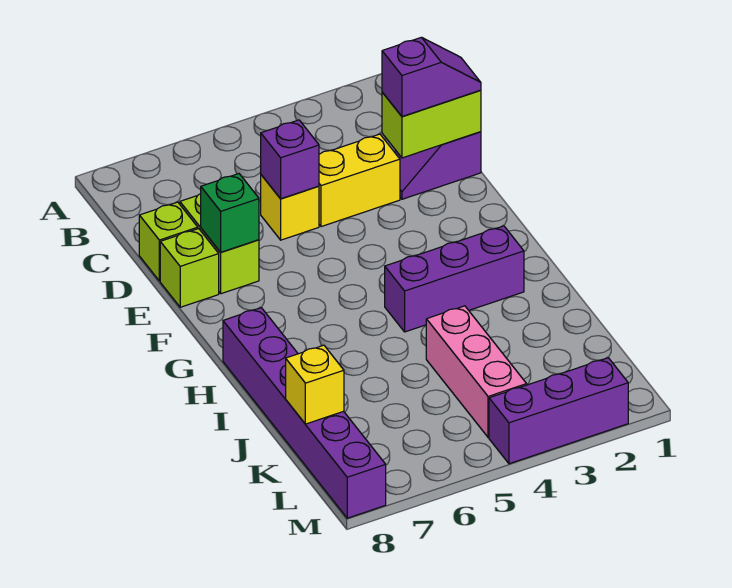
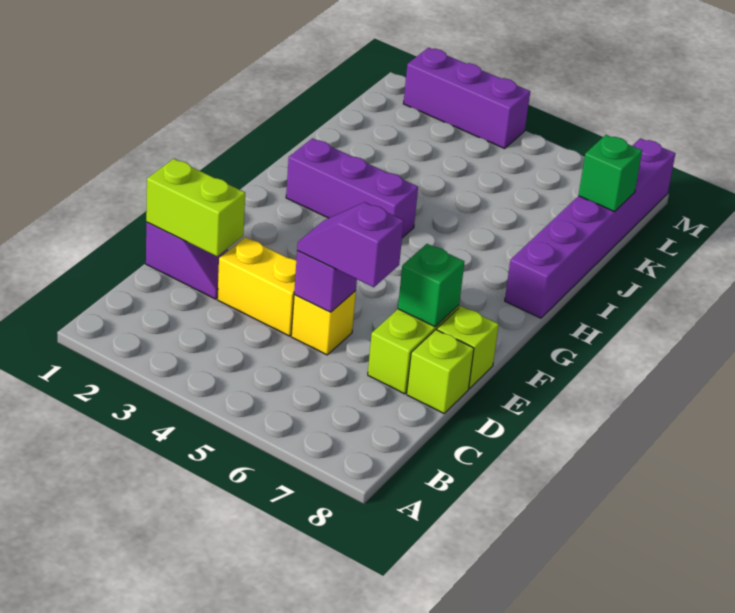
purple 1x2 slope [382,37,481,116] -> purple 1x2 slope moved to [297,202,404,287]
pink 1x3 brick [426,306,527,437] -> none
yellow 1x1 brick [286,345,344,424] -> green 1x1 brick [578,135,642,212]

